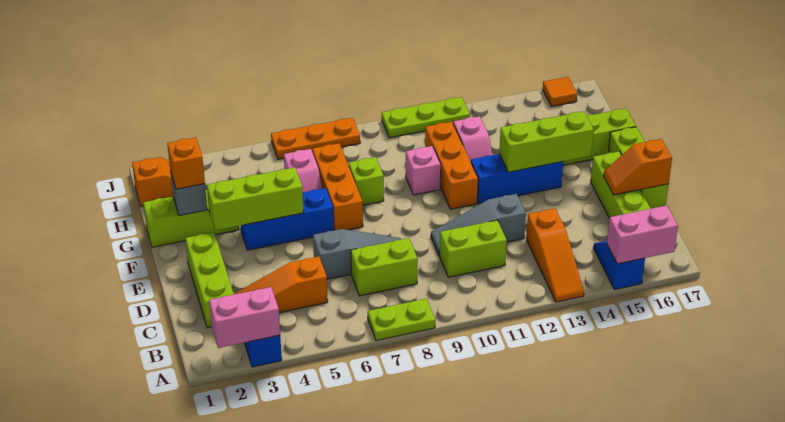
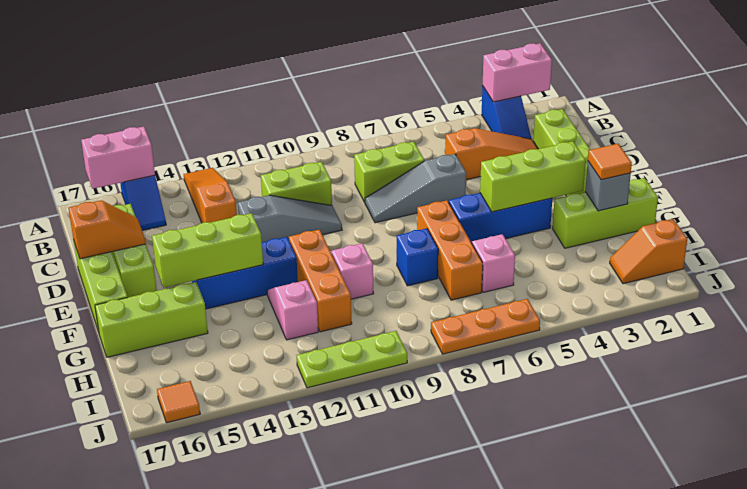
lime 1x2 plate [368,299,435,341] -> none
orange 1x1 brick [167,137,205,189] -> orange 1x1 tile [588,144,632,180]
lime 1x1 brick [349,157,384,205] -> blue 1x1 brick [396,228,438,286]

